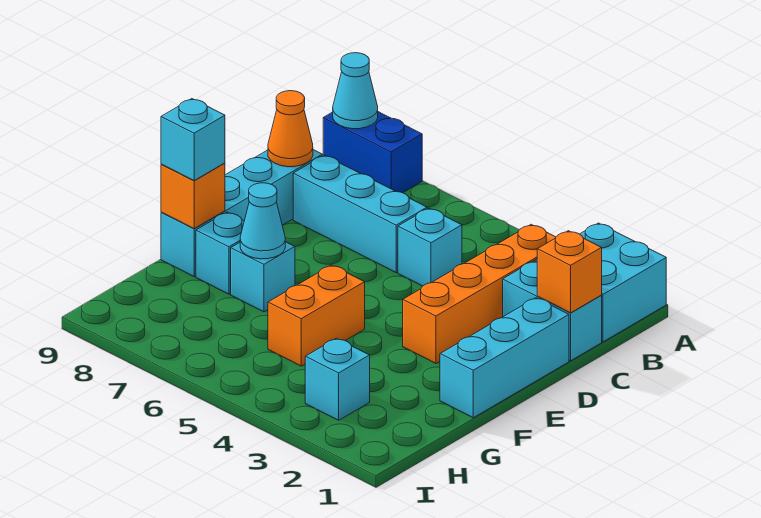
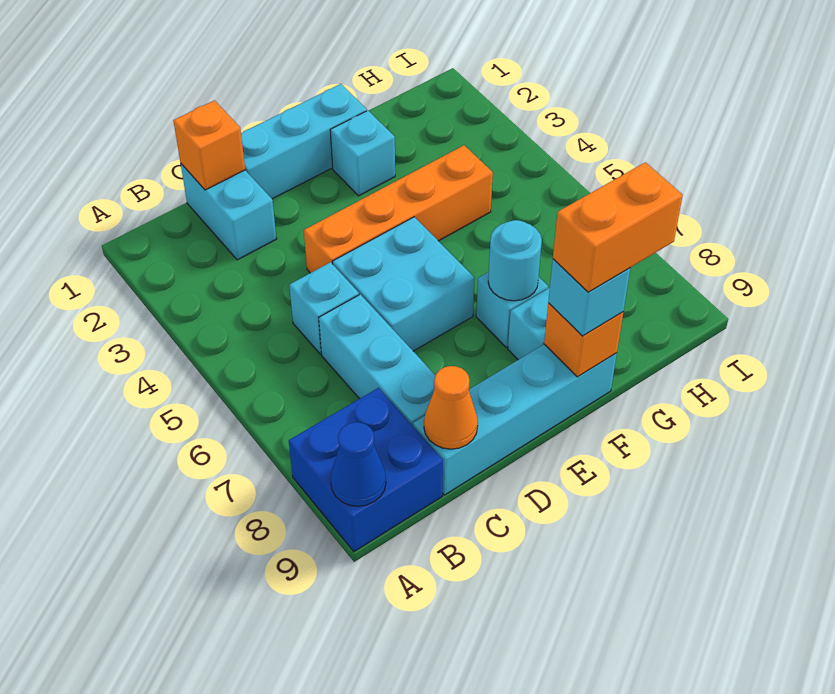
cyan 2x2 brick [535,223,666,342] -> cyan 2x2 brick moved to [333,217,475,351]
blue 1x2 brick [323,112,422,193] -> blue 2x2 brick [289,388,443,552]
cyan 1x1 cone [333,53,378,129] -> blue 1x1 cone [331,422,386,506]
orange 1x4 brick [403,225,556,363] -> orange 1x4 brick moved to [304,145,493,273]
orange 1x2 brick [268,265,365,366] -> orange 1x2 brick moved to [553,162,683,292]
cyan 1x1 cone [240,183,285,259] -> cyan 1x1 round brick [488,220,542,301]
cyan 1x1 brick [305,338,370,420] -> cyan 1x1 brick moved to [330,111,395,196]

